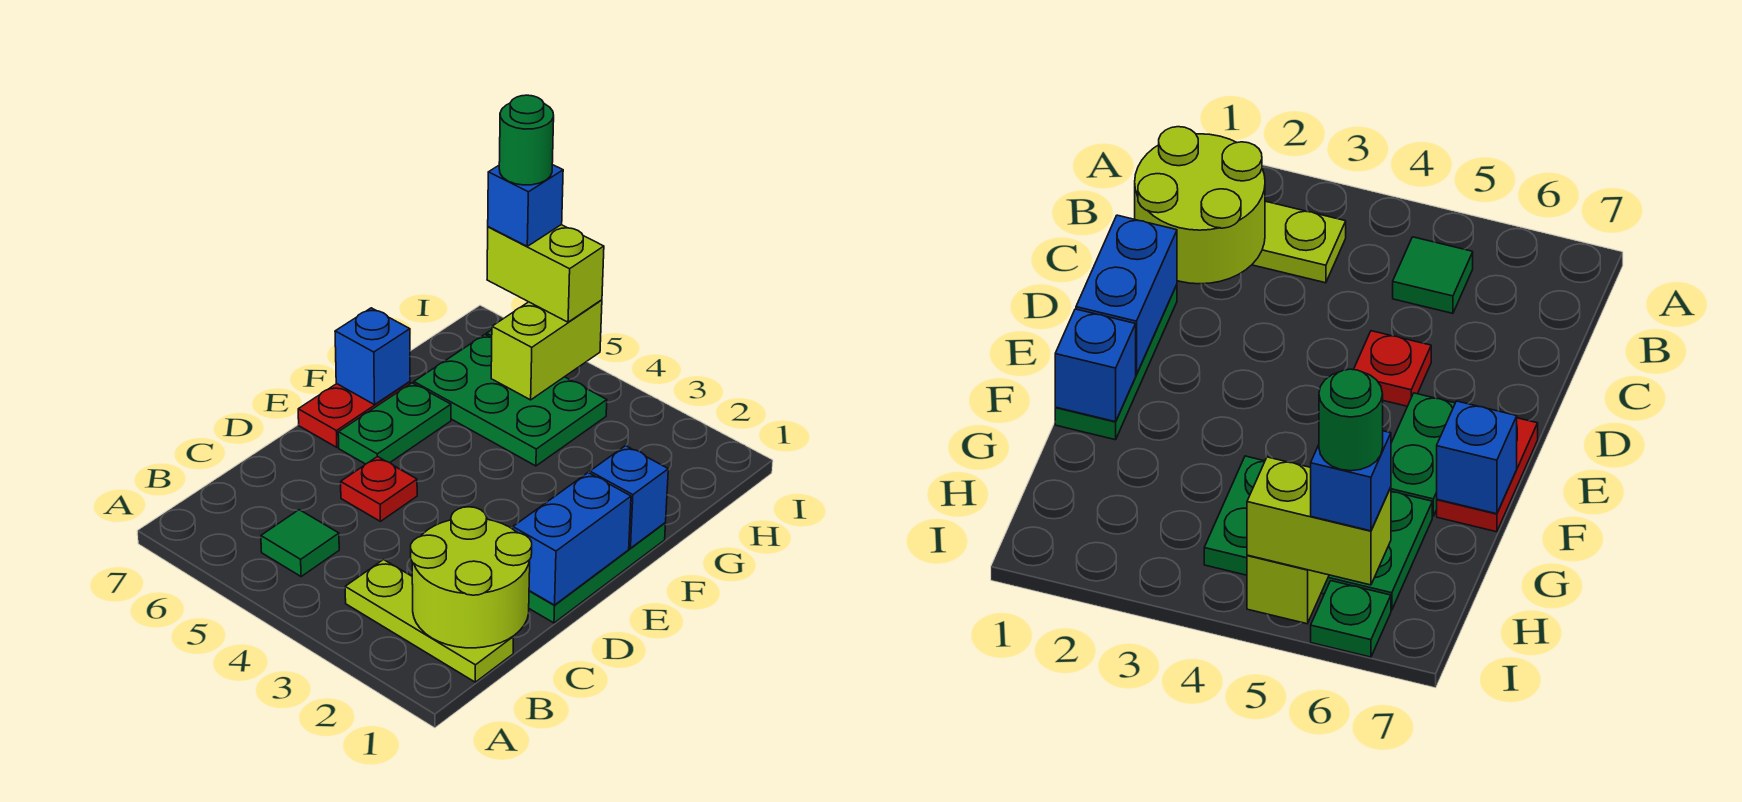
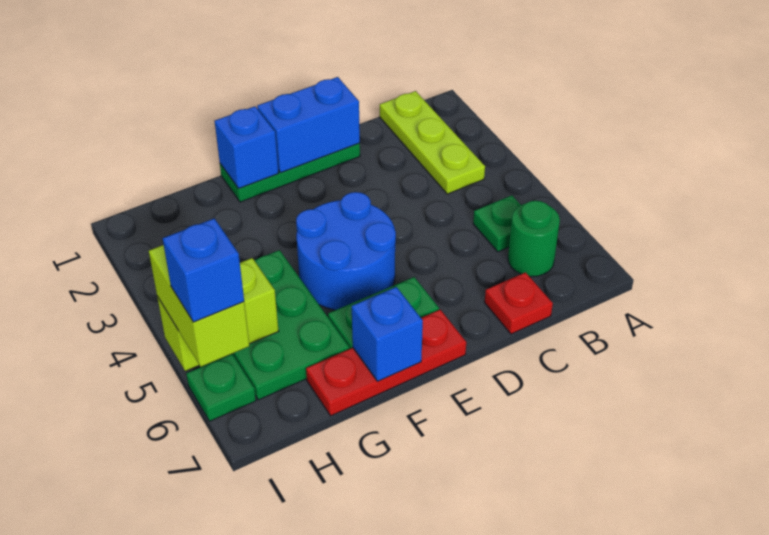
lime 2x2 round brick [411,507,532,648] -> none
green 1x1 tile [261,510,339,577] -> green 1x1 plate [473,195,521,252]
red 1x1 plate [341,456,417,521] -> red 1x1 plate moved to [485,272,553,334]
none -> blue 2x2 round brick [296,192,396,310]
red 1x2 plate [298,382,410,447] -> red 1x3 plate [306,310,466,416]
green 1x1 round brick [499,95,554,185] -> green 1x1 round brick moved to [508,201,560,277]

